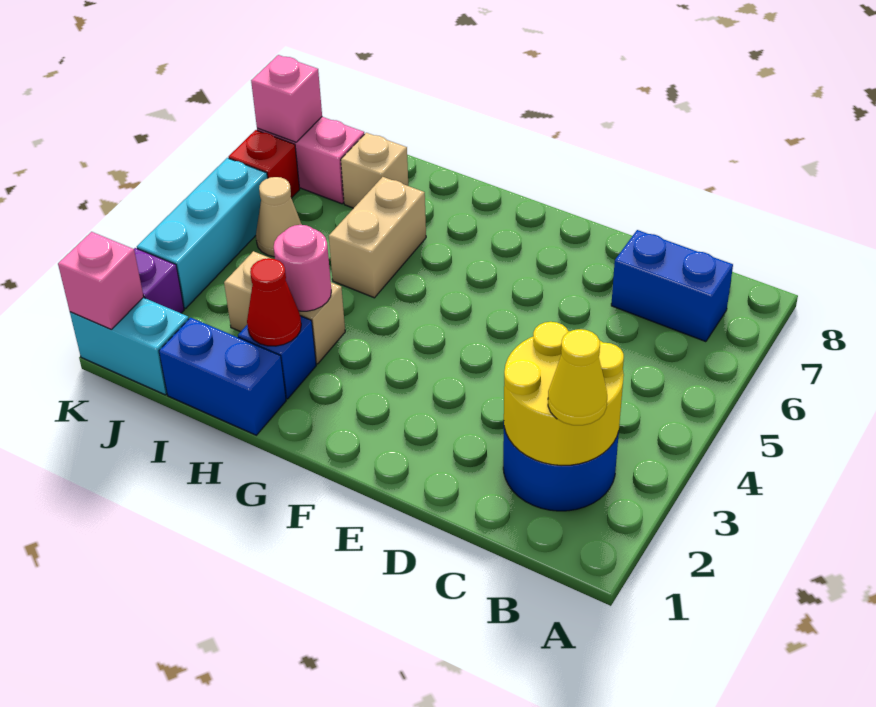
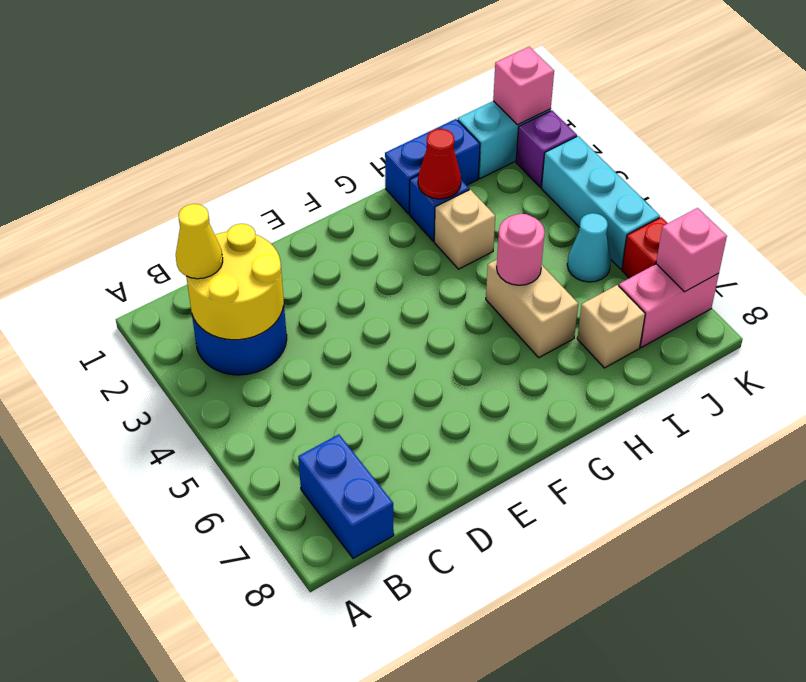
blue 1x2 brick [611,230,733,342] -> blue 1x2 brick turned to [298,434,394,559]
tan 1x2 brick [224,251,345,364] -> tan 1x1 brick [434,190,495,269]
pink 1x1 round brick [274,225,331,311] -> pink 1x1 round brick moved to [497,214,545,285]
tan 1x1 cone [256,177,302,257] -> cyan 1x1 cone [567,213,611,282]

